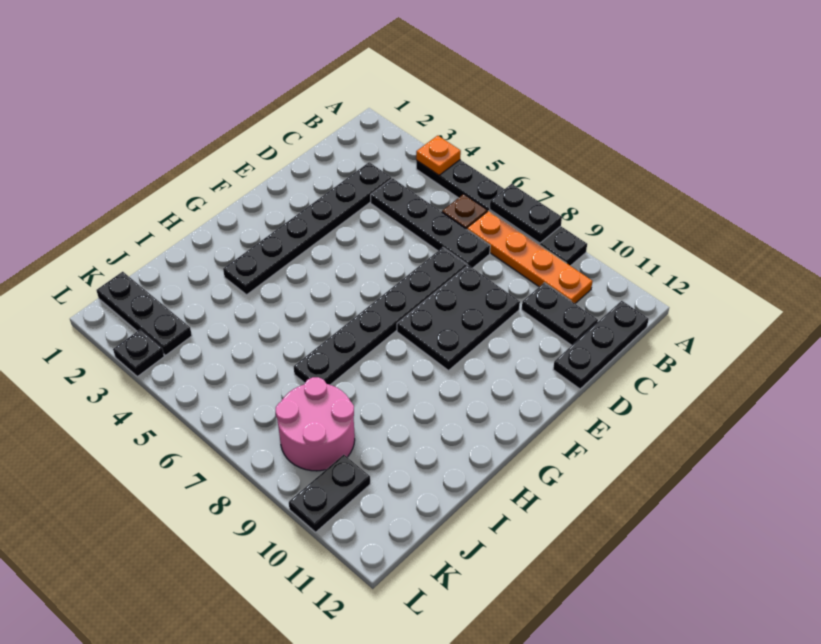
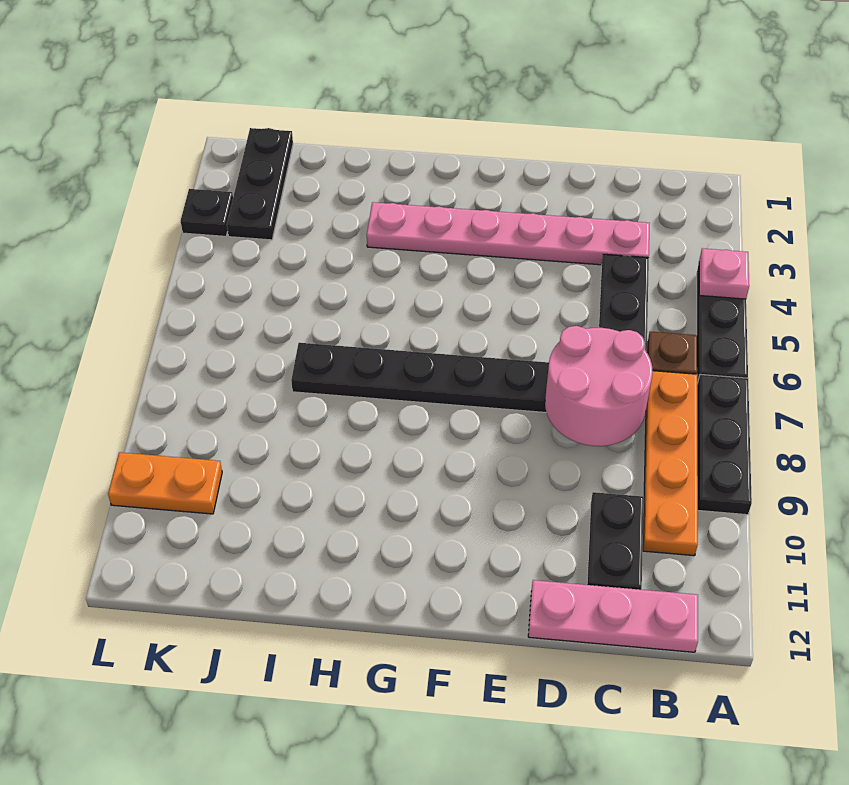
orange 1x1 plate [416,136,461,175] -> pink 1x1 plate [699,248,749,299]
black 1x2 plate [490,184,562,243] -> none
black 1x3 plate [553,301,649,389] -> pink 1x3 plate [528,580,698,652]
black 1x6 plate [223,162,392,295] -> pink 1x6 plate [367,202,650,265]
black 2x3 plate [397,265,520,371] -> none
pink 2x2 round brick [275,377,355,471] -> pink 2x2 round brick moved to [545,326,653,446]
black 1x2 plate [289,455,370,532] -> orange 1x2 plate [108,452,222,514]

